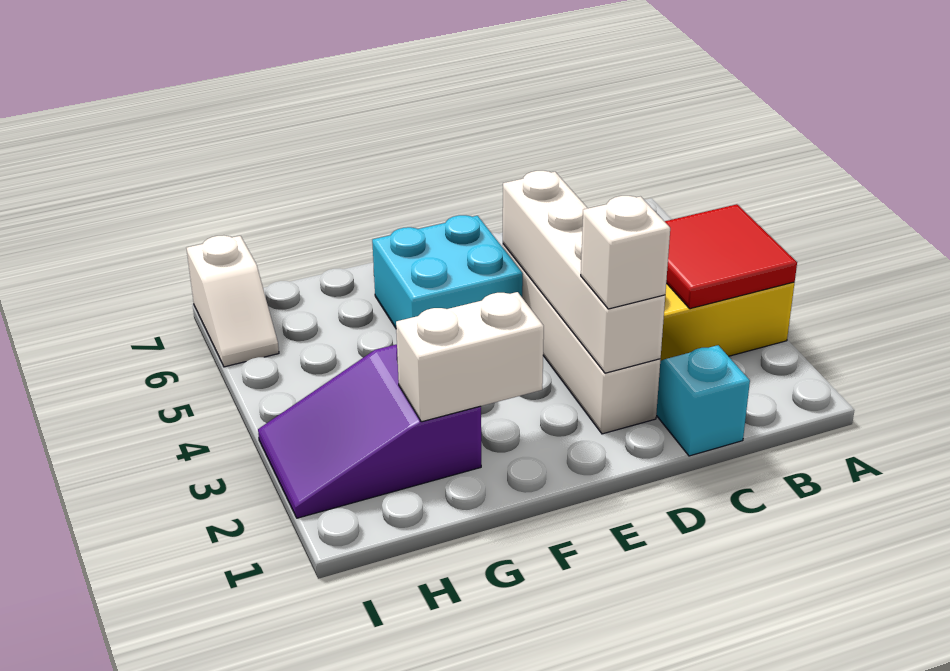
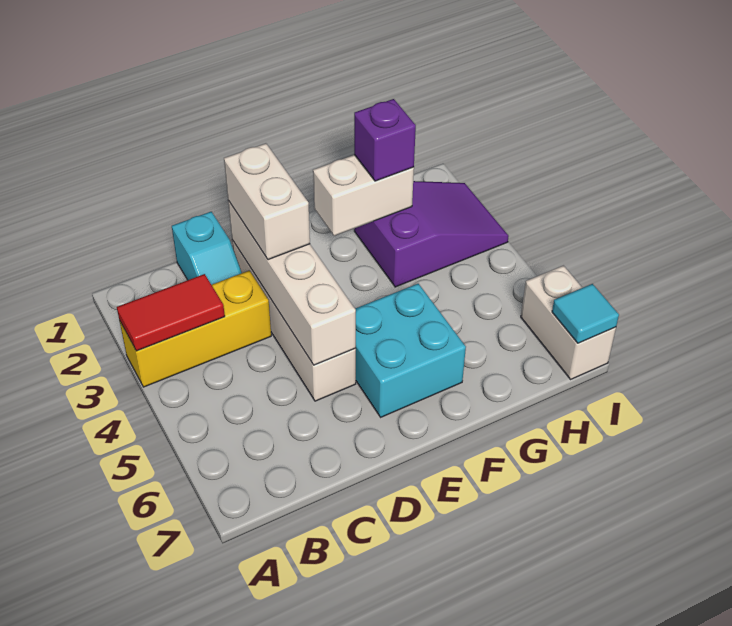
red 2x2 tile [664,204,797,309] -> red 1x2 tile [117,274,225,351]
white 1x1 brick [581,196,670,309] -> white 1x2 brick [224,143,310,260]
none -> purple 1x1 brick [354,99,416,181]
white 1x2 slope [187,235,279,367] -> white 1x2 brick [521,266,616,379]
none -> cyan 1x1 tile [552,284,619,343]

